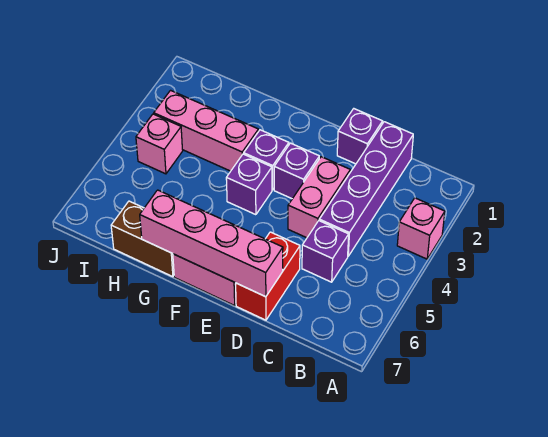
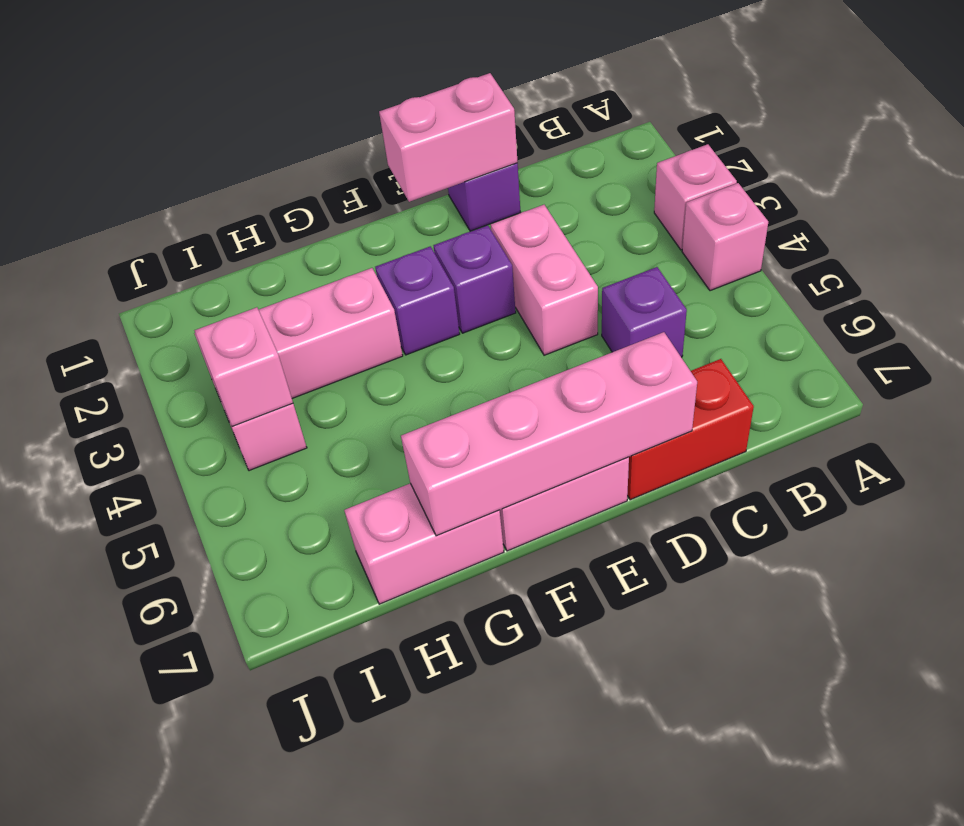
none -> pink 1x1 brick [682,183,768,291]
purple 1x4 brick [319,122,413,256] -> none
none -> pink 1x2 brick [379,73,518,202]
red 1x2 brick [236,232,300,320] -> red 1x2 brick turned to [627,359,754,500]
purple 1x1 brick [226,154,272,215] -> none
brown 1x2 brick [111,201,174,277] -> pink 1x2 brick [344,483,504,604]
none -> pink 1x1 brick [195,307,293,426]

